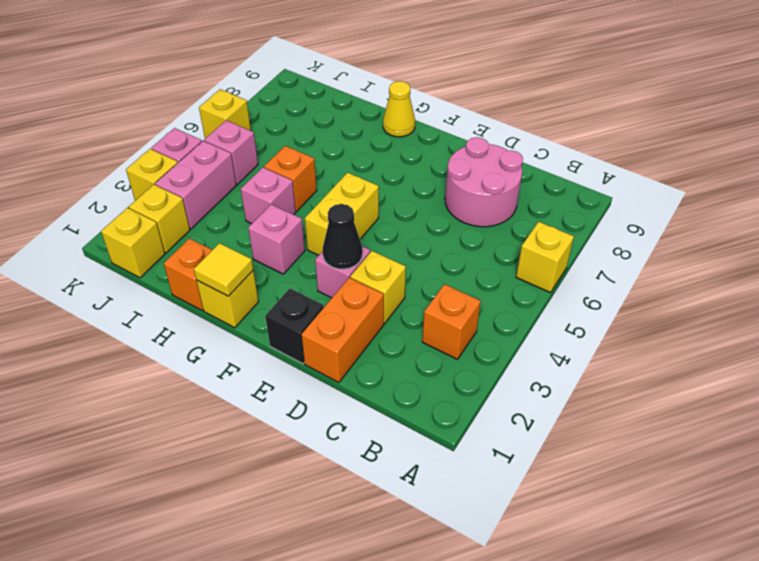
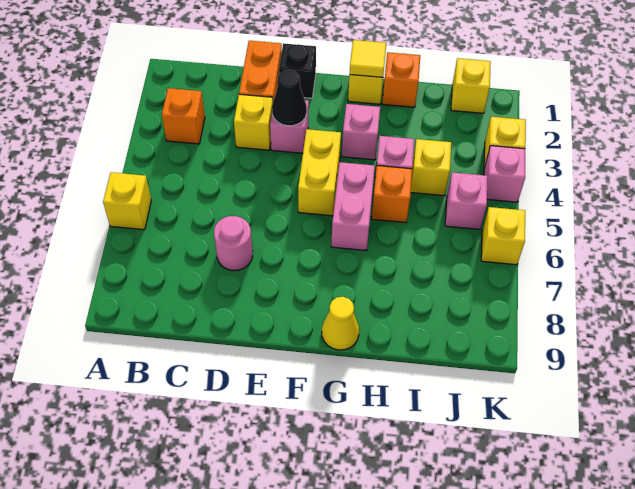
pink 2x2 round brick [445,137,523,227] -> pink 1x1 round brick [214,216,253,271]
yellow 1x1 brick [129,185,190,253] -> yellow 1x1 brick moved to [411,139,451,196]
pink 1x2 brick [155,141,236,229] -> pink 1x2 brick moved to [331,162,375,251]

